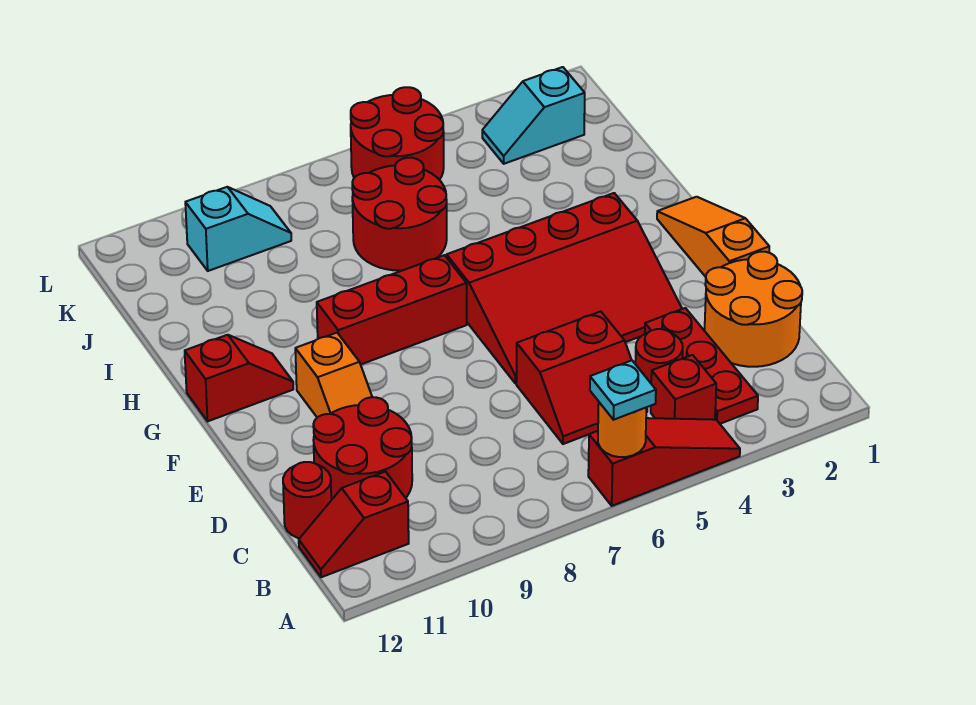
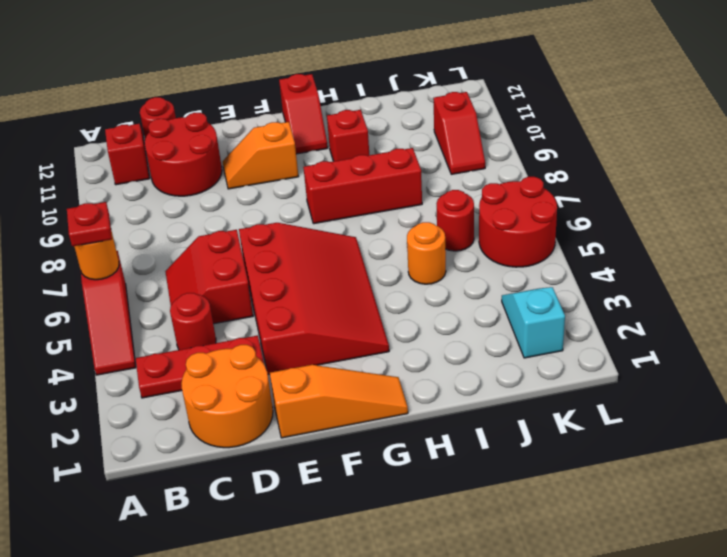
cyan 1x1 plate [590,360,656,420] -> red 1x1 plate [67,202,112,246]
red 1x1 brick [651,355,716,420] -> red 1x1 brick moved to [327,110,369,161]
red 3x4 slope [447,193,682,384] -> red 3x4 slope turned to [239,223,389,374]
red 1x3 brick [317,255,467,364] -> red 1x3 brick turned to [303,148,422,224]
none -> orange 1x1 round brick [407,222,446,284]
red 2x2 round brick [352,158,447,271] -> red 1x1 round brick [437,190,474,251]
cyan 1x2 slope [185,187,291,271] -> red 1x2 slope [433,92,485,174]

